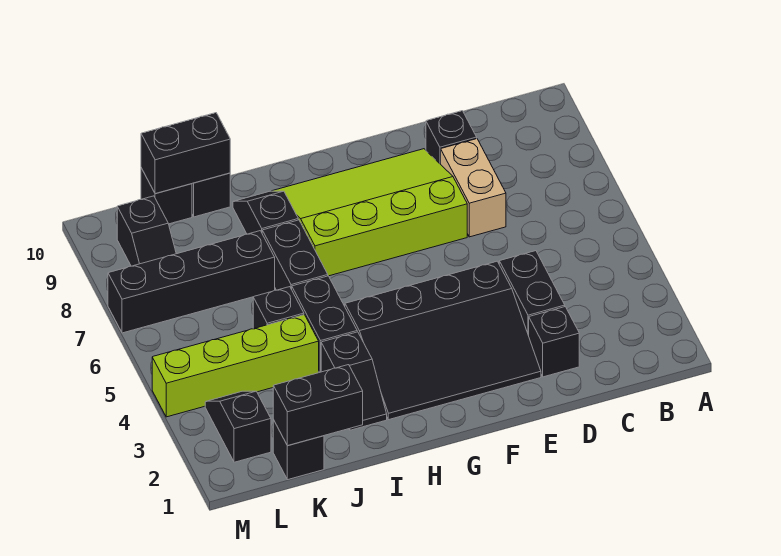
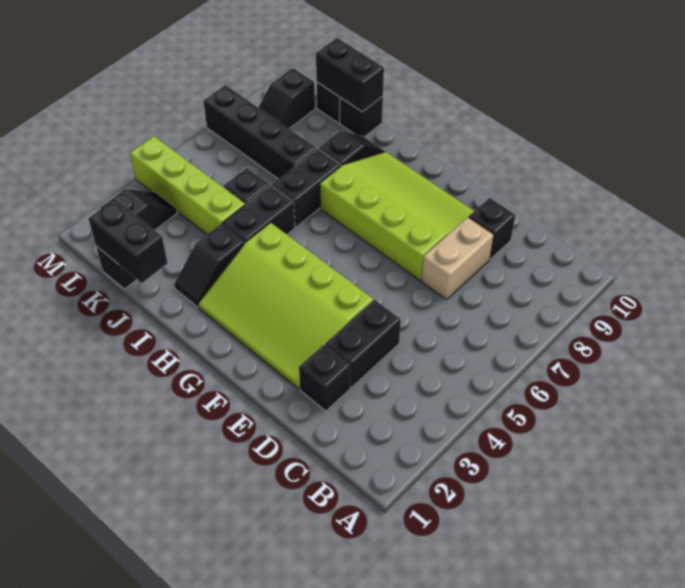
black 3x4 slope [345,261,541,420] -> lime 3x4 slope [198,223,373,389]

